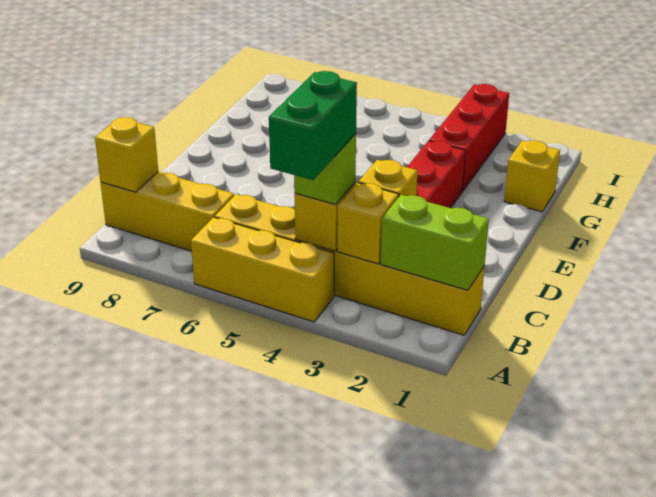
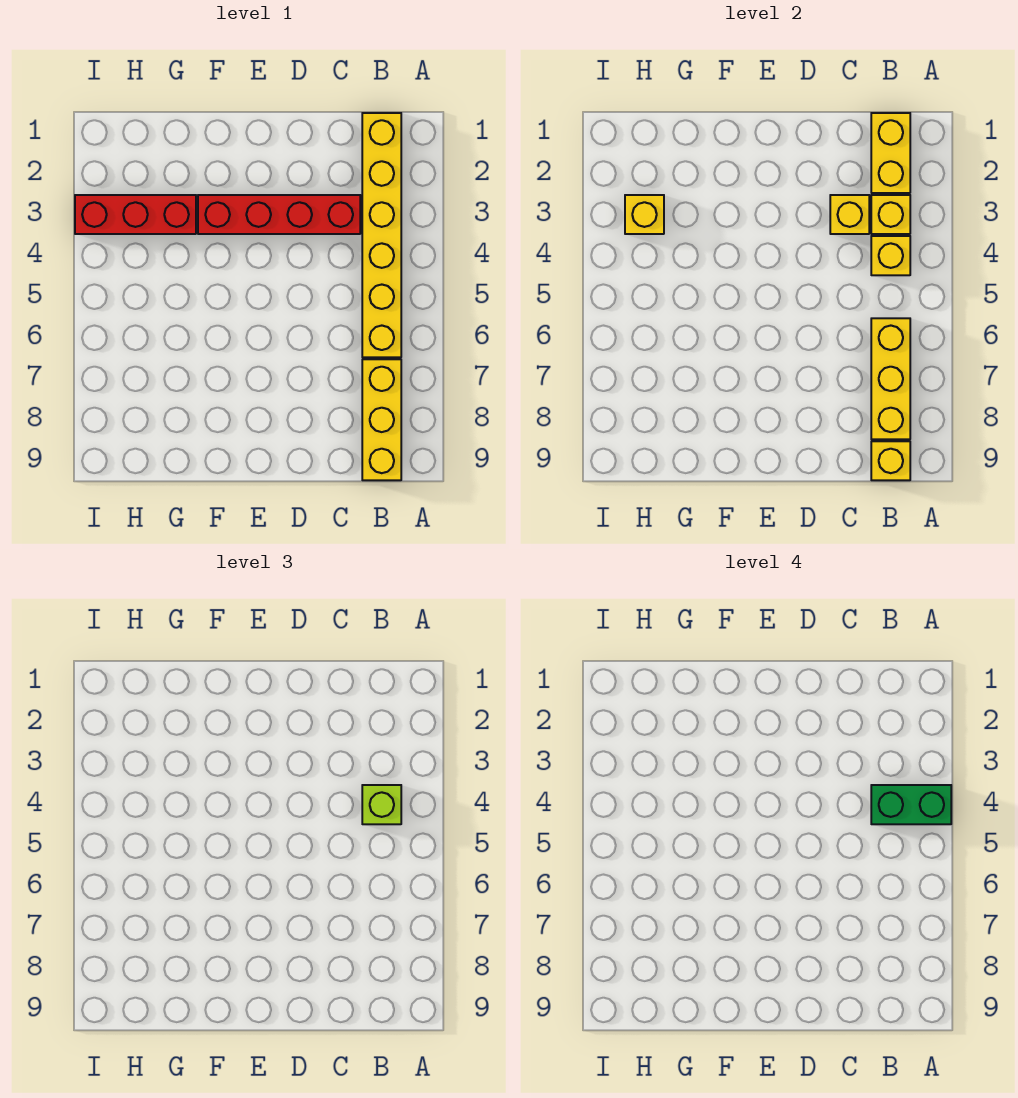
yellow 1x3 brick [191,217,334,322] -> yellow 1x3 brick moved to [871,318,910,439]
lime 1x2 brick [381,195,489,290] -> yellow 1x2 brick [871,113,910,193]
yellow 1x1 brick [504,141,560,212] -> yellow 1x1 brick moved to [625,195,664,234]

